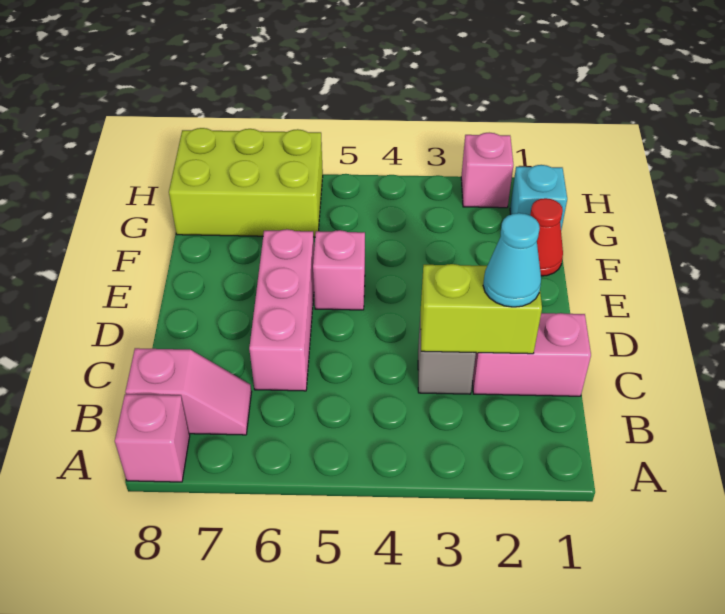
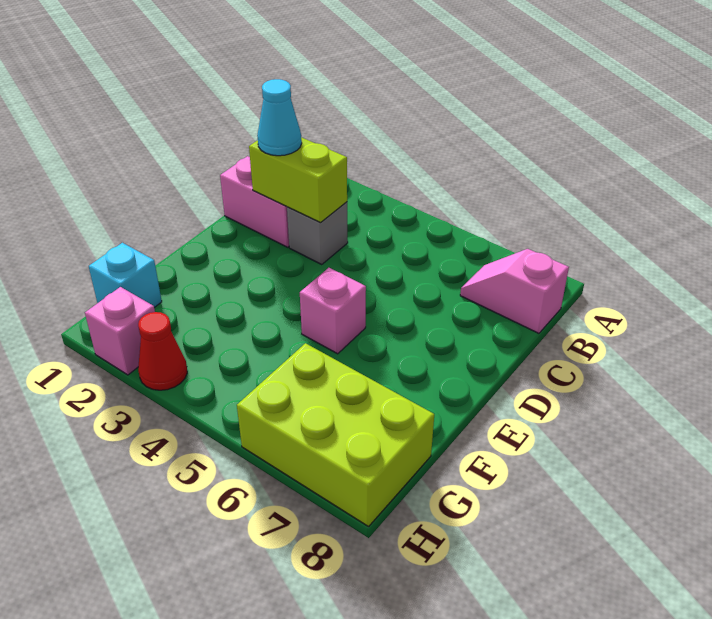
pink 1x1 brick [115,394,190,482] -> none
pink 1x3 brick [249,229,314,391] -> none
red 1x1 cone [530,198,563,276] -> red 1x1 cone moved to [138,312,187,390]

